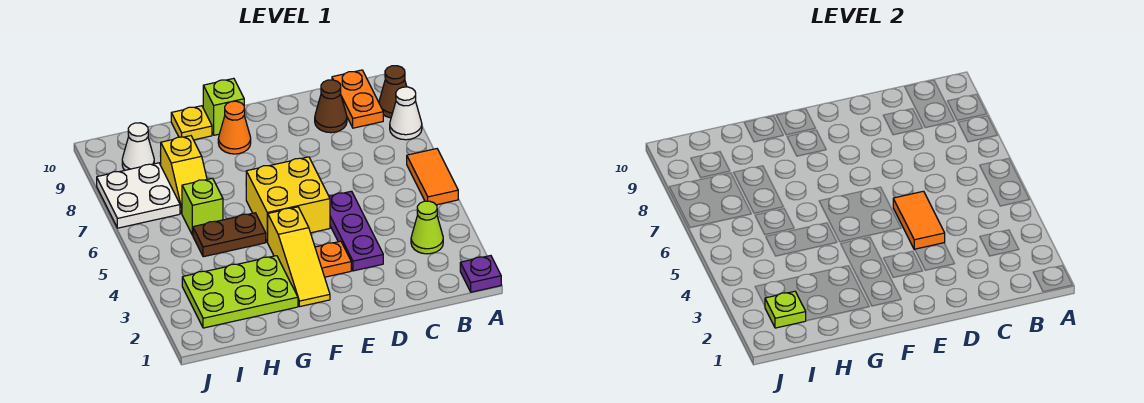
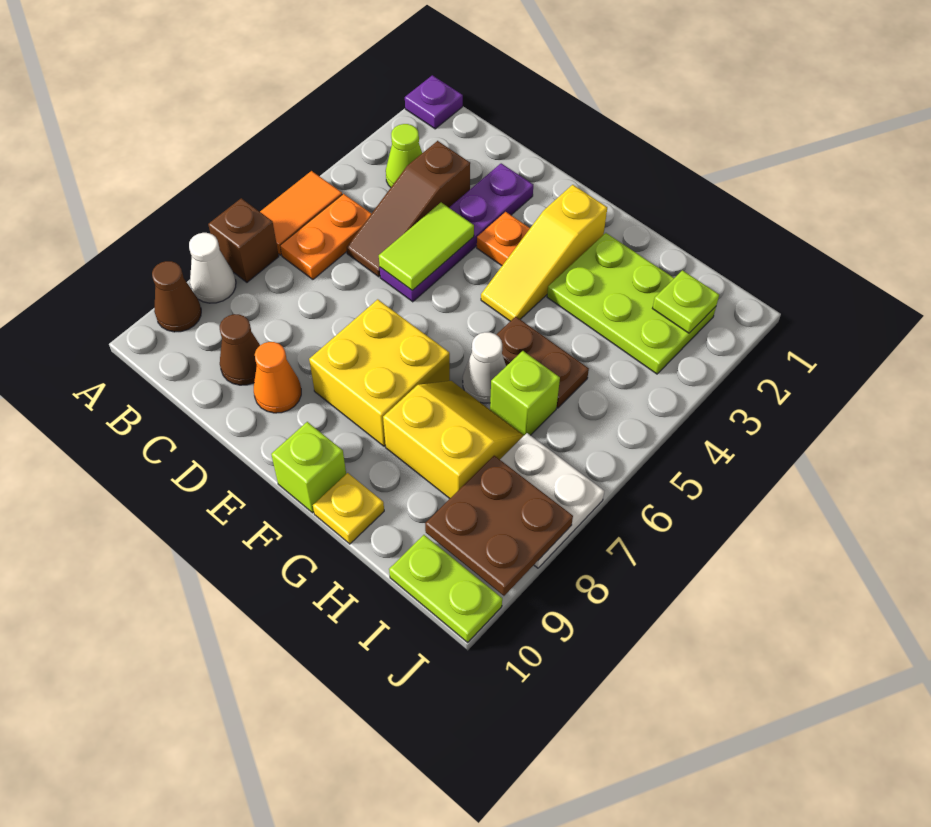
none -> brown 1x1 brick [208,198,279,282]
orange 1x2 plate [332,70,383,128] -> orange 1x2 plate moved to [280,194,371,279]
none -> brown 1x3 slope [347,141,470,277]
purple 1x3 plate [329,191,383,271] -> purple 1x4 plate [380,163,533,302]
orange 1x2 tile [893,191,945,250] -> lime 1x2 tile [379,203,474,290]
yellow 2x2 brick [246,157,330,242] -> yellow 2x2 brick moved to [309,299,450,446]
yellow 1x3 slope [268,207,330,307] -> yellow 1x3 slope turned to [481,185,607,321]
orange 1x1 cone [218,101,251,154] -> orange 1x1 cone moved to [254,342,301,413]
yellow 1x2 slope [161,136,207,213] -> yellow 2x2 slope [383,381,524,498]
none -> brown 2x2 plate [425,456,573,596]
white 1x1 cone [122,123,154,170] -> white 1x1 cone moved to [463,332,506,403]
none -> lime 1x2 plate [389,535,502,642]

